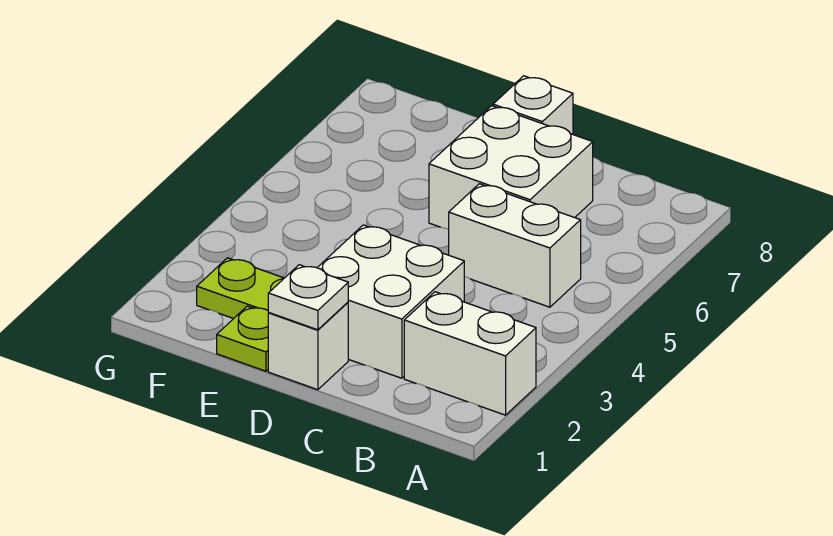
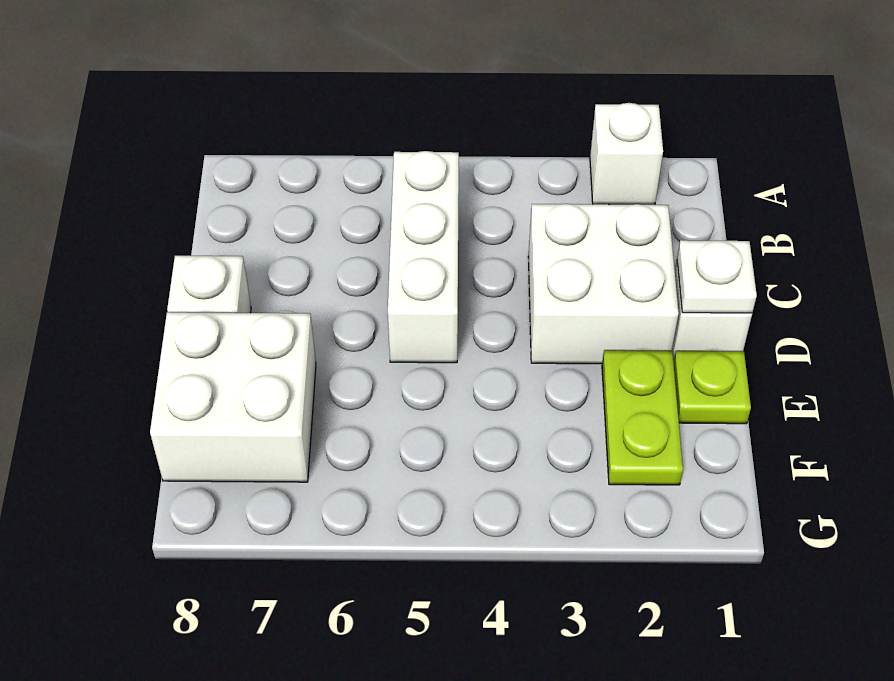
white 1x2 brick [404,292,536,415] -> white 1x1 brick [590,103,663,205]
white 1x2 brick [449,184,581,307] -> white 1x3 brick [388,151,459,363]
white 2x2 brick [429,106,593,230] -> white 2x2 brick moved to [150,312,316,482]

